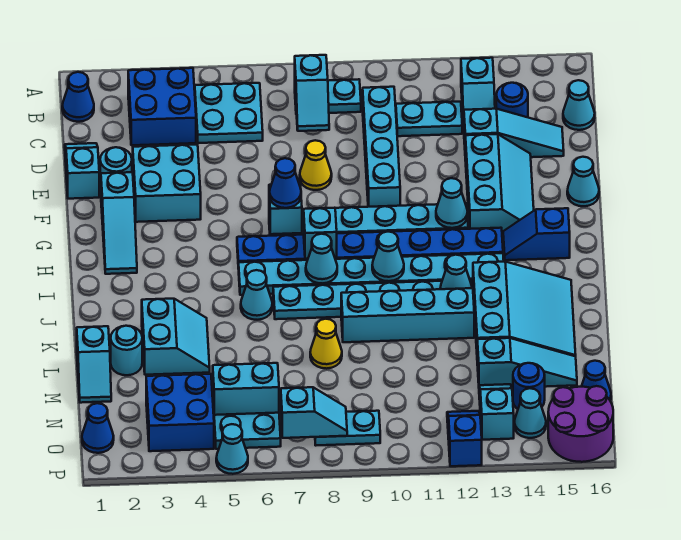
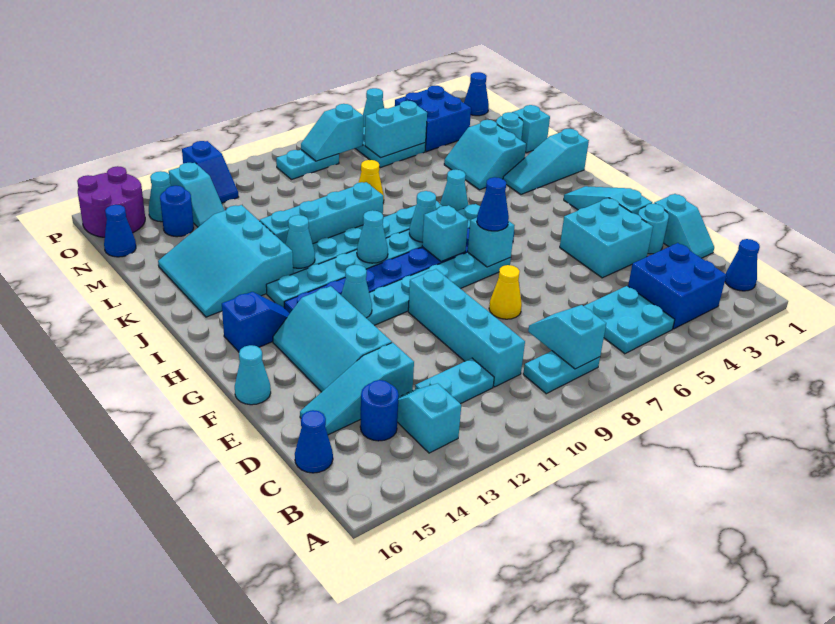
cyan 1x1 cone [563,80,595,130] -> blue 1x1 cone [295,410,333,473]
cyan 1x3 slope [477,338,577,388] -> cyan 1x3 slope moved to [503,129,589,194]

